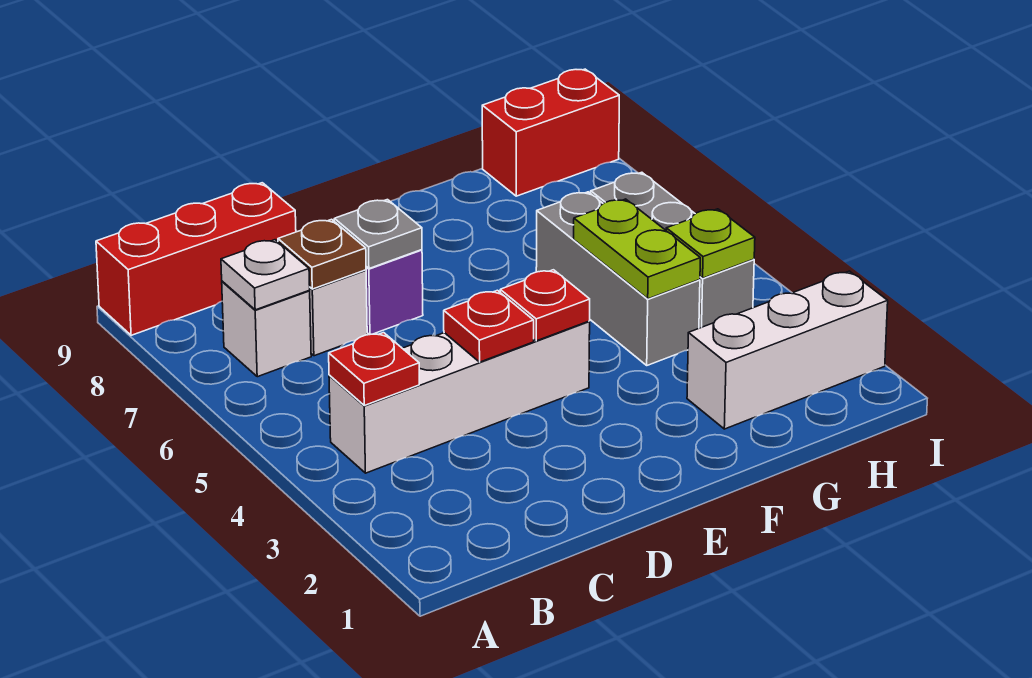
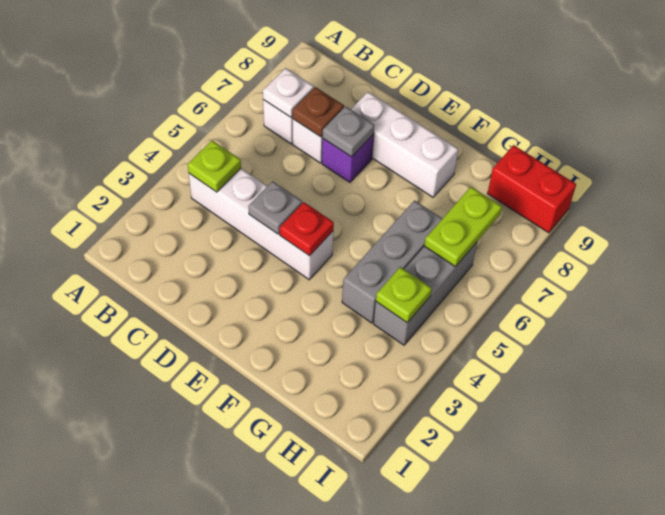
red 1x3 brick [96,183,296,335] -> none
red 1x1 plate [329,333,419,405] -> lime 1x1 plate [188,141,241,192]
red 1x1 plate [444,290,534,362] -> grey 1x1 plate [248,181,302,234]
white 1x3 brick [687,271,888,429] -> white 1x3 brick moved to [351,92,458,197]
lime 1x2 plate [574,199,700,299] -> lime 1x2 plate moved to [424,187,502,266]

